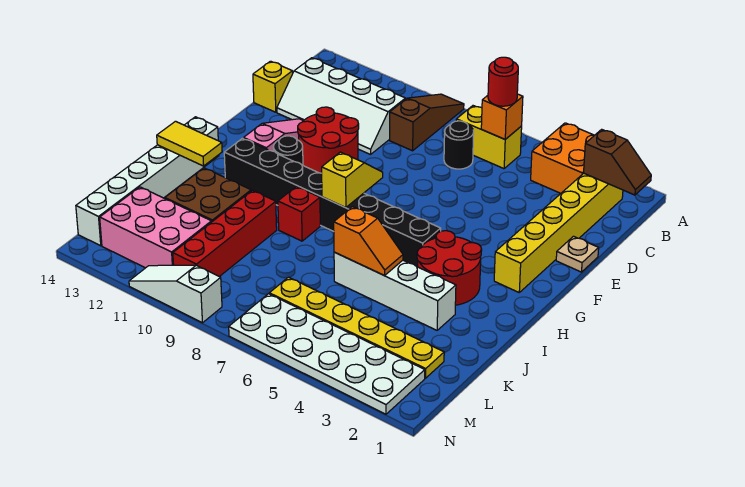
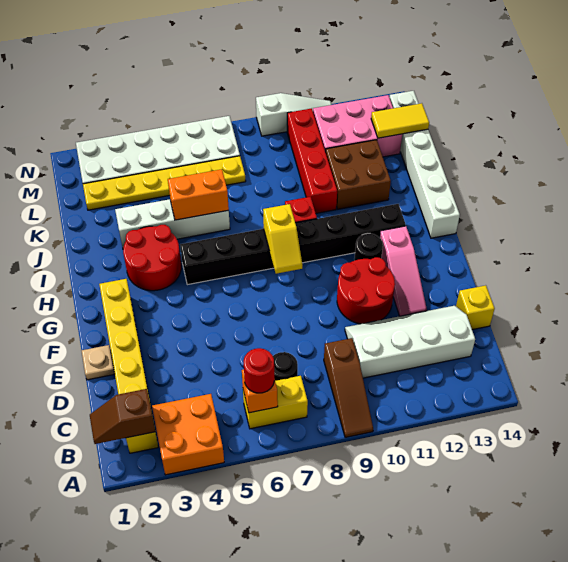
yellow 1x2 tile [157,121,222,166] -> yellow 1x2 tile moved to [371,103,429,138]
orange 1x2 slope [334,207,403,276] -> orange 1x2 brick [168,169,229,220]

